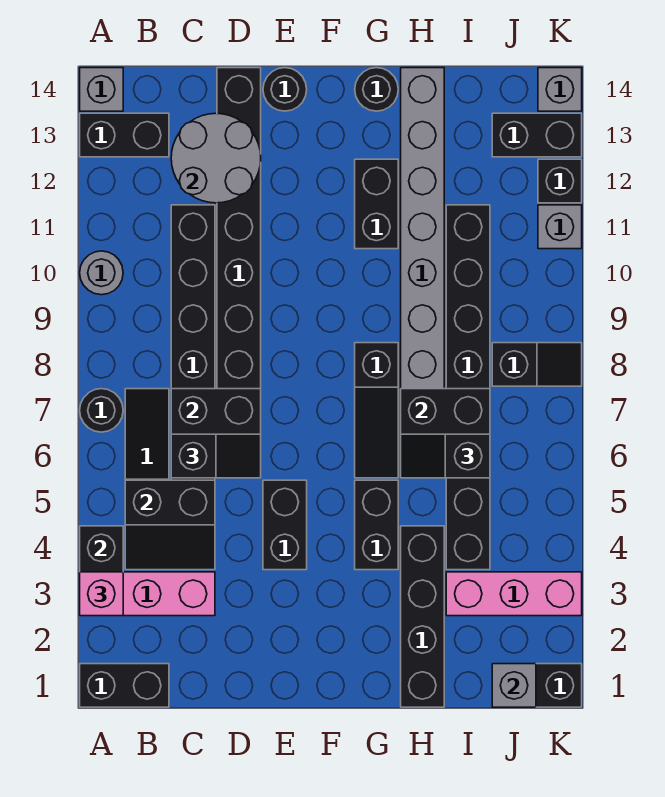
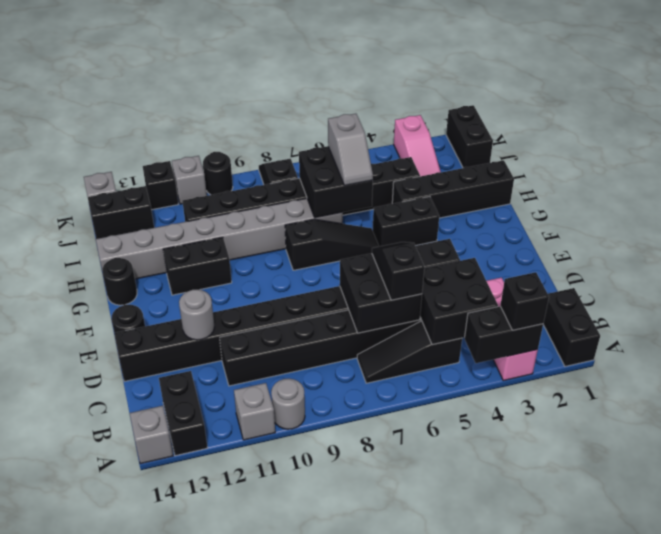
pink 1x1 brick [80,572,123,616] -> black 1x1 brick [500,272,549,330]
black 1x1 round brick [80,389,123,432] -> black 1x1 round brick moved to [203,152,233,195]
black 2x2 slope [125,480,215,570] -> black 2x2 brick [420,258,498,345]
grey 2x2 round brick [171,113,261,203] -> grey 1x1 round brick [179,290,215,340]
black 1x2 slope [401,434,490,478] -> grey 1x2 slope [328,114,373,186]
pink 1x3 brick [446,572,582,616] -> pink 1x3 slope [394,115,441,176]
grey 1x1 brick [492,664,536,707] -> grey 1x1 brick moved to [234,383,275,440]
black 1x2 brick [492,113,582,157] -> black 1x2 brick turned to [88,186,154,239]

